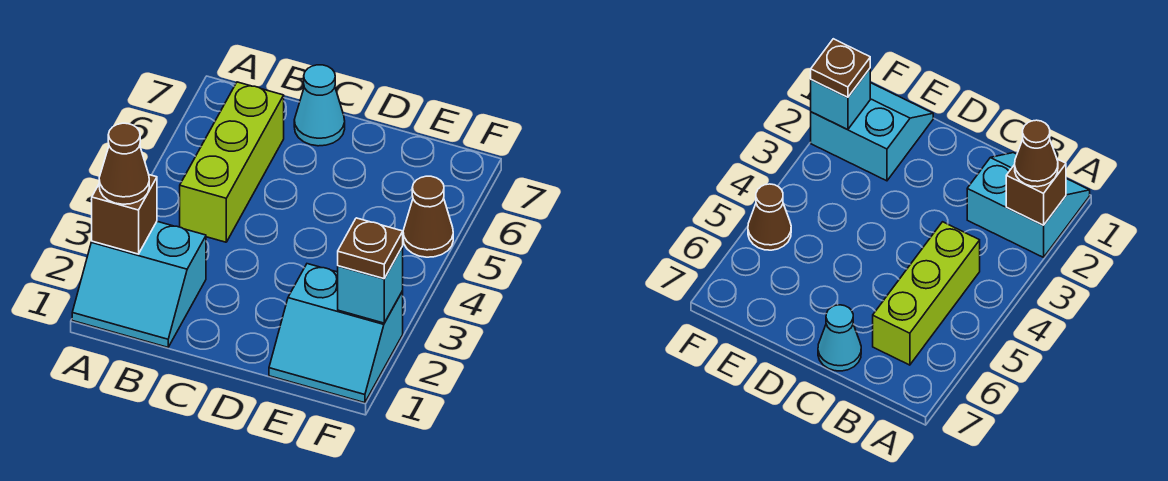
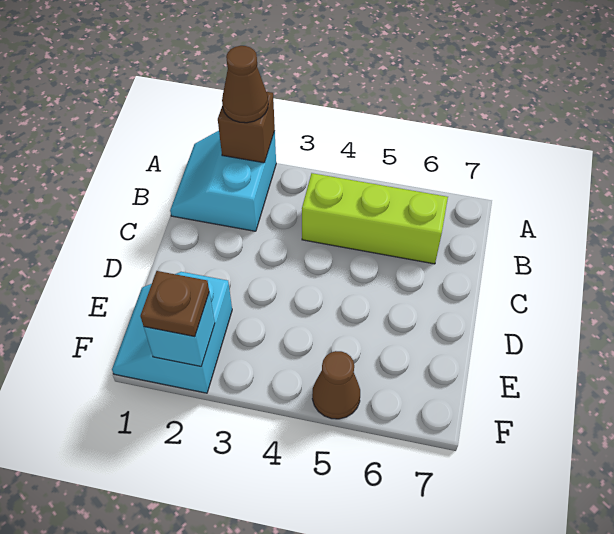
cyan 1x1 cone [294,65,345,146] -> none

